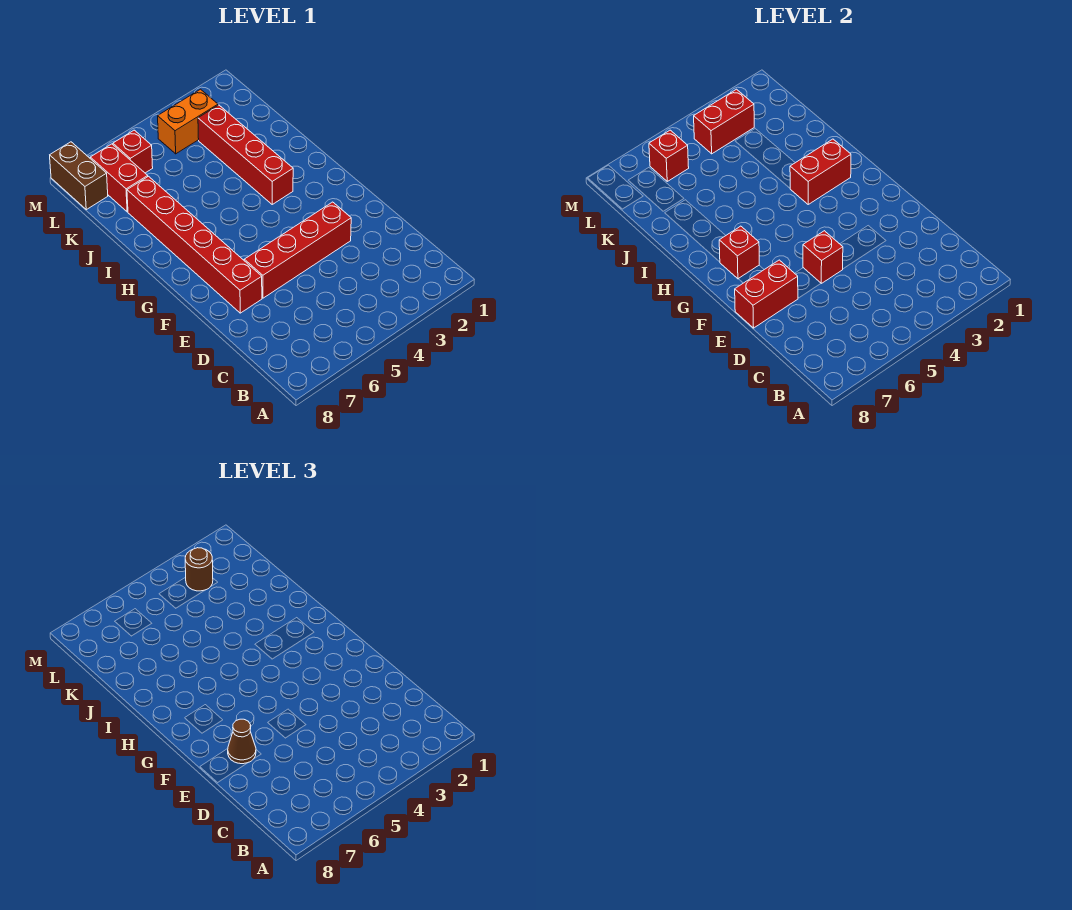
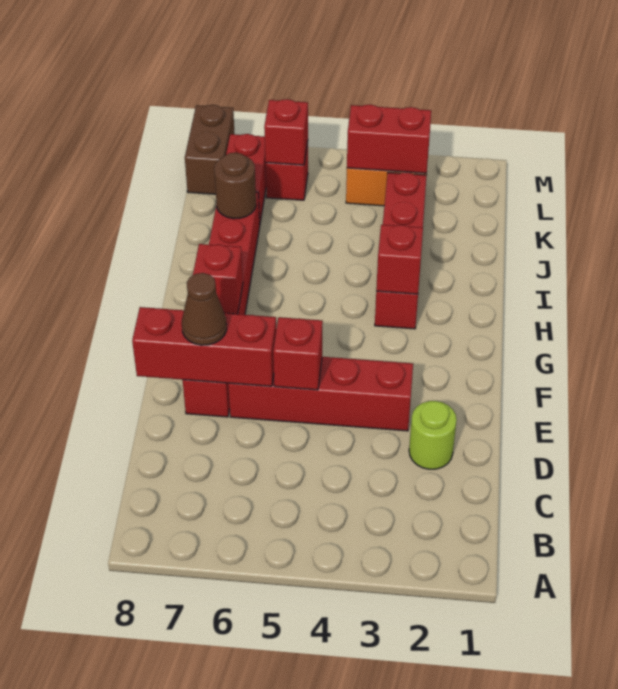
none -> lime 1x1 round brick [409,401,457,469]
red 1x2 brick [735,260,798,328] -> red 1x3 brick [132,307,276,386]
red 1x2 brick [790,139,851,204] -> red 1x1 brick [376,225,423,294]
brown 1x1 round brick [185,548,213,591] -> brown 1x1 round brick moved to [214,153,256,219]

